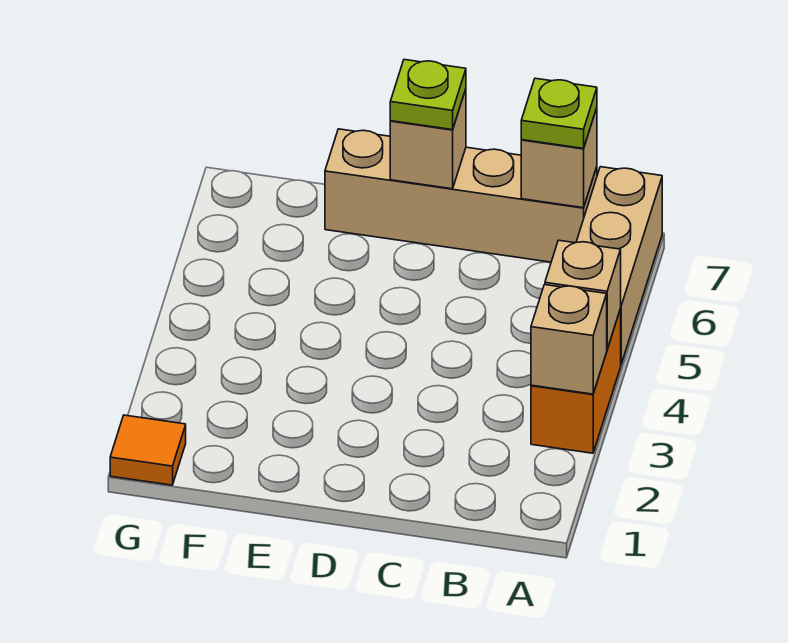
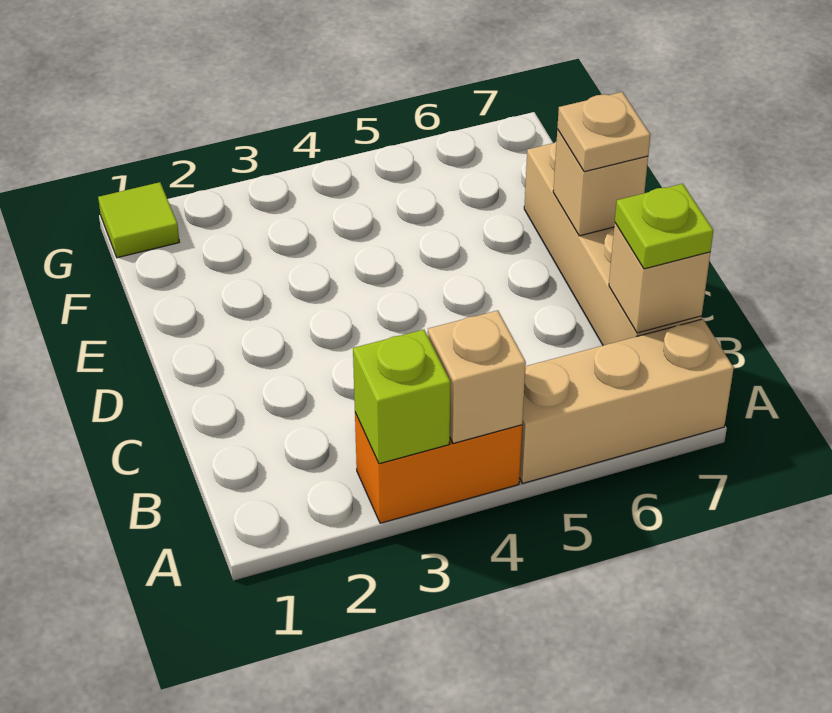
tan 1x1 brick [531,285,607,394] -> lime 1x1 brick [353,330,451,464]
lime 1x1 plate [390,60,466,130] -> tan 1x1 plate [557,92,650,172]
orange 1x1 tile [110,415,186,485] -> lime 1x1 tile [98,182,179,258]

